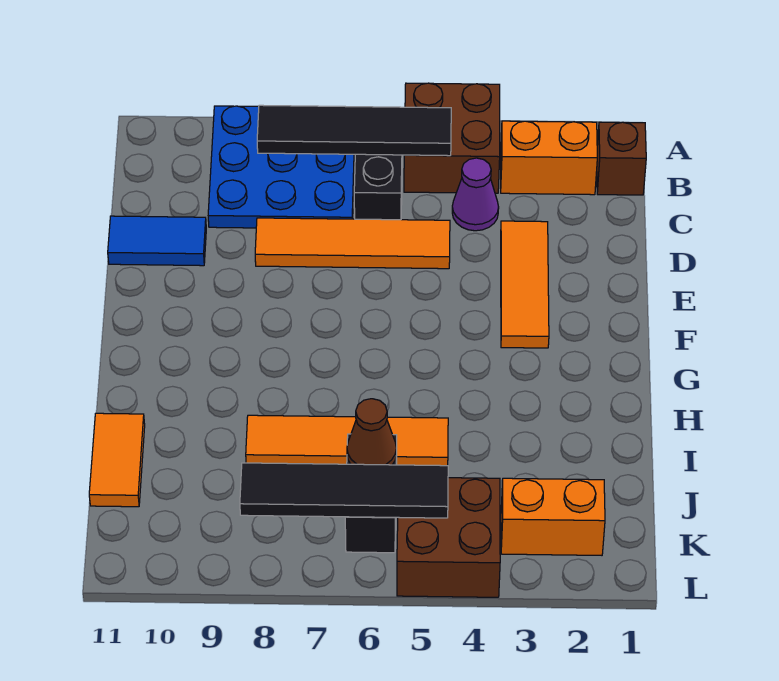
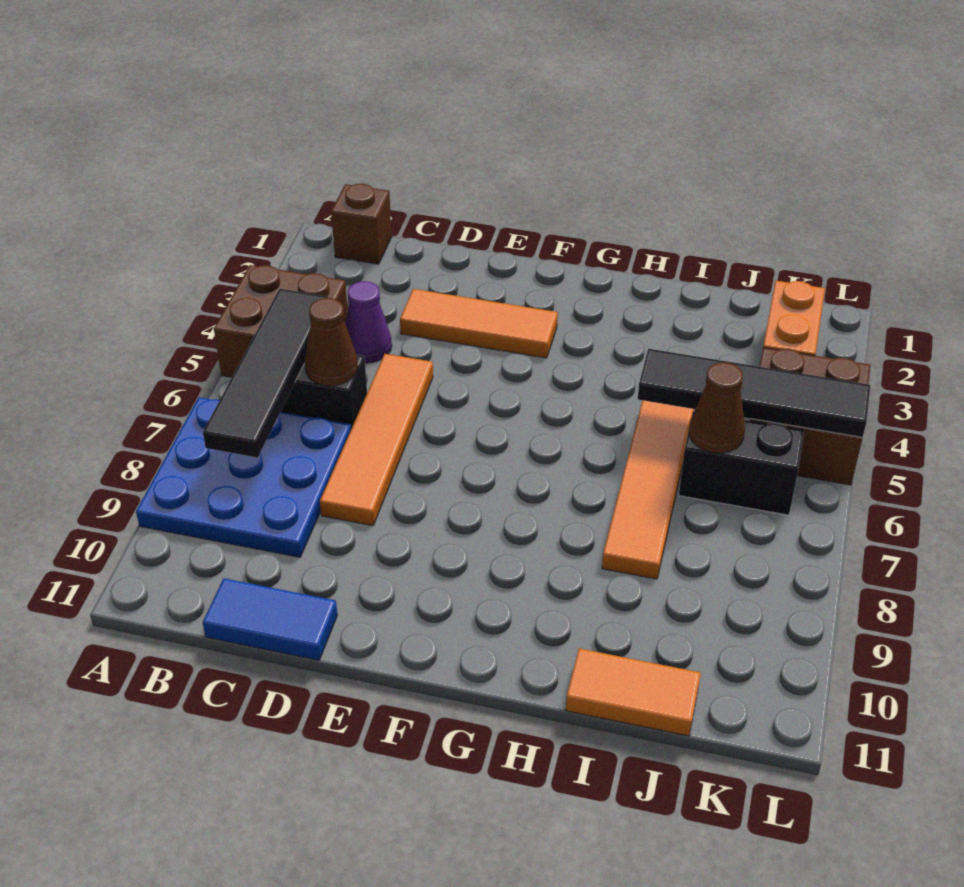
orange 1x2 brick [501,121,597,195] -> none
none -> brown 1x1 cone [304,298,358,386]
blue 1x2 tile [108,216,206,266] -> blue 1x2 tile turned to [203,578,337,660]
black 1x4 tile [240,463,448,518] -> black 1x4 tile turned to [638,349,871,437]

